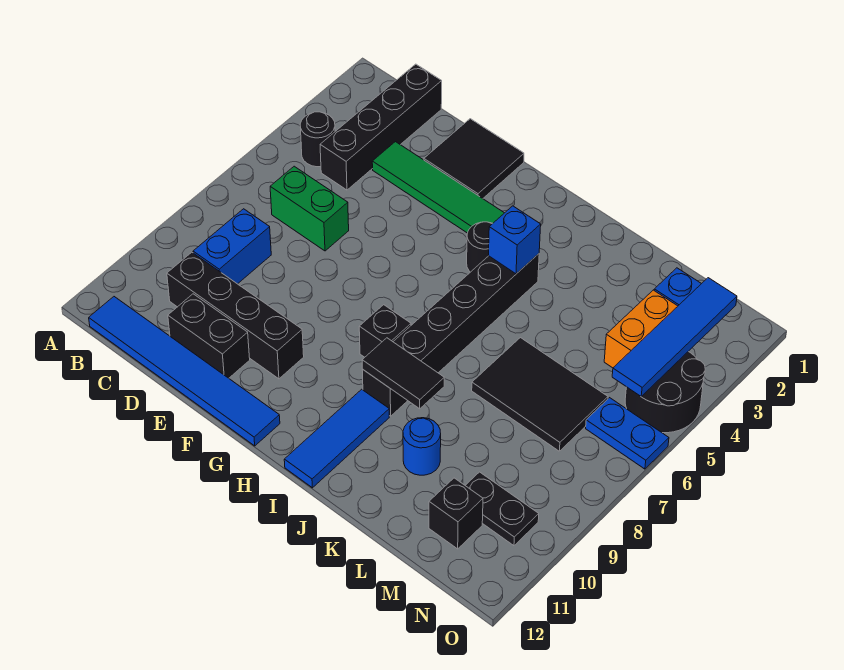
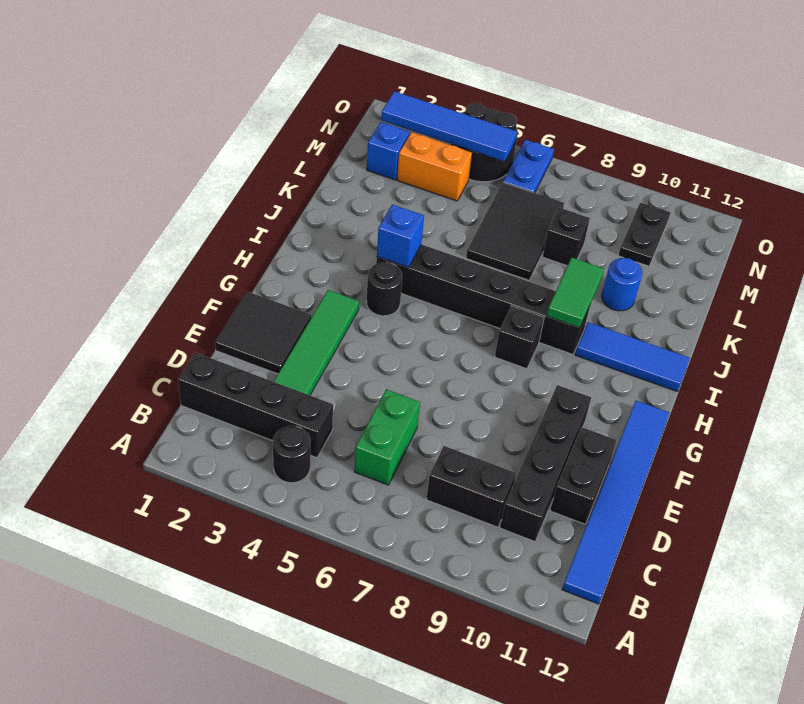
blue 1x2 brick [193,209,271,284] -> black 1x2 brick [426,446,516,527]
black 1x2 tile [362,338,444,409] -> green 1x2 tile [547,258,604,328]
black 1x1 brick [429,478,483,549] -> black 1x1 brick moved to [543,208,590,266]

